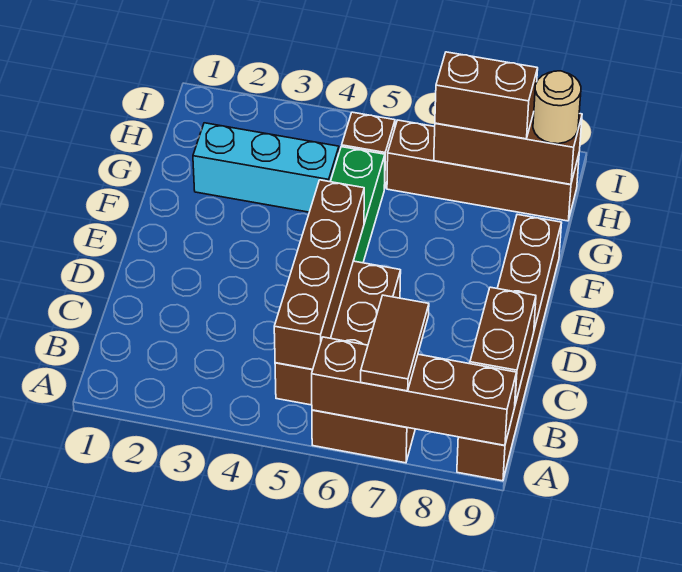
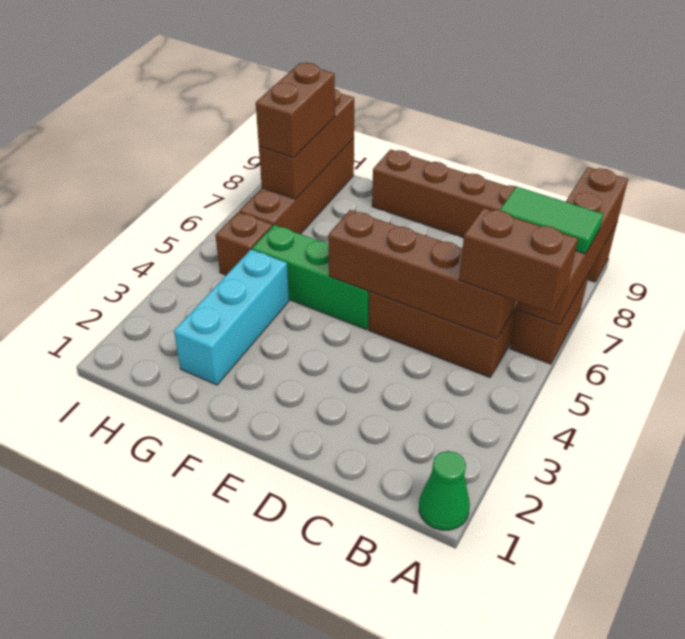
none -> green 1x1 cone [419,451,470,530]
brown 1x2 tile [361,295,429,391] -> green 1x2 tile [500,186,603,254]
brown 1x2 brick [470,287,536,404] -> brown 1x2 brick moved to [459,208,578,313]
tan 1x1 round brick [533,71,581,144] -> none

